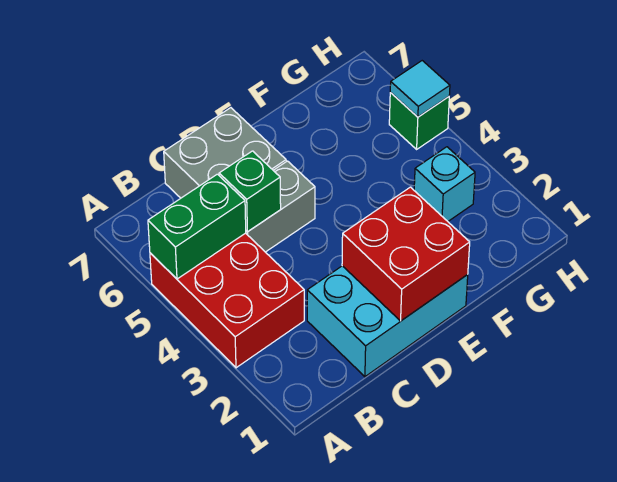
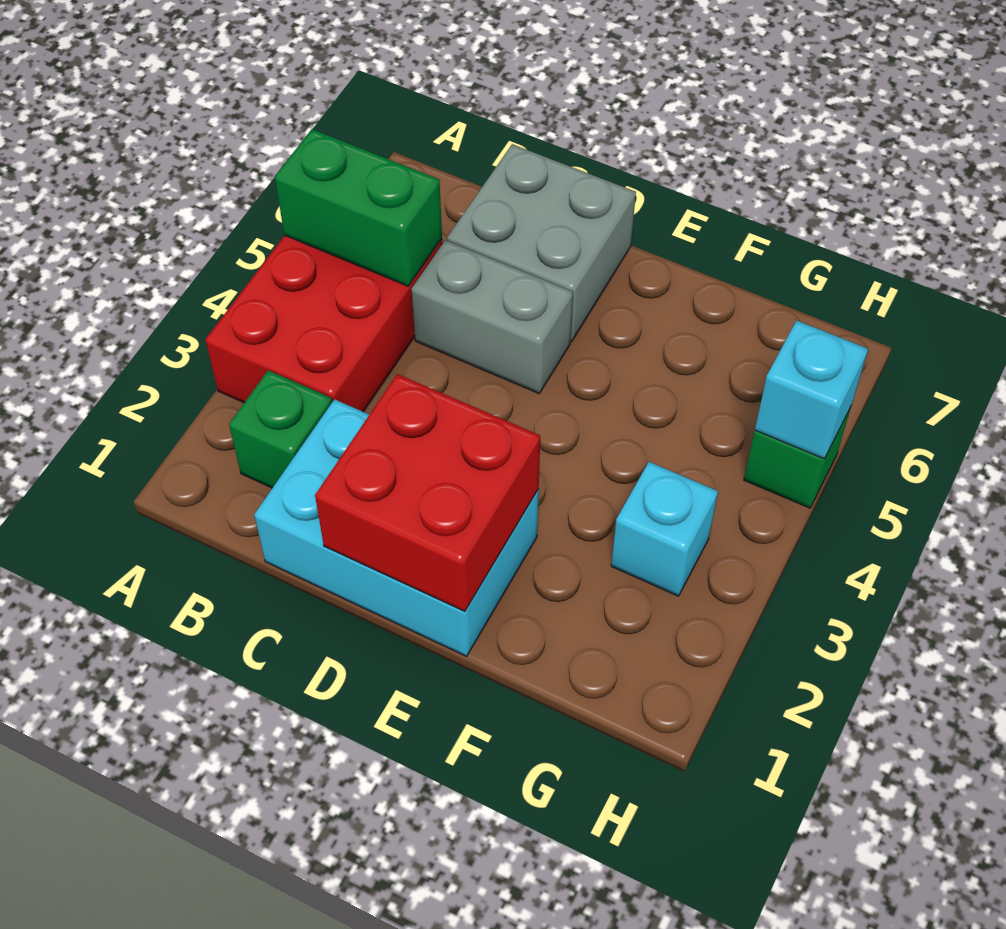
green 1x1 brick [219,151,281,232] -> green 1x1 brick moved to [229,370,332,488]
cyan 1x1 tile [390,61,450,117] -> cyan 1x1 brick [755,320,868,459]

